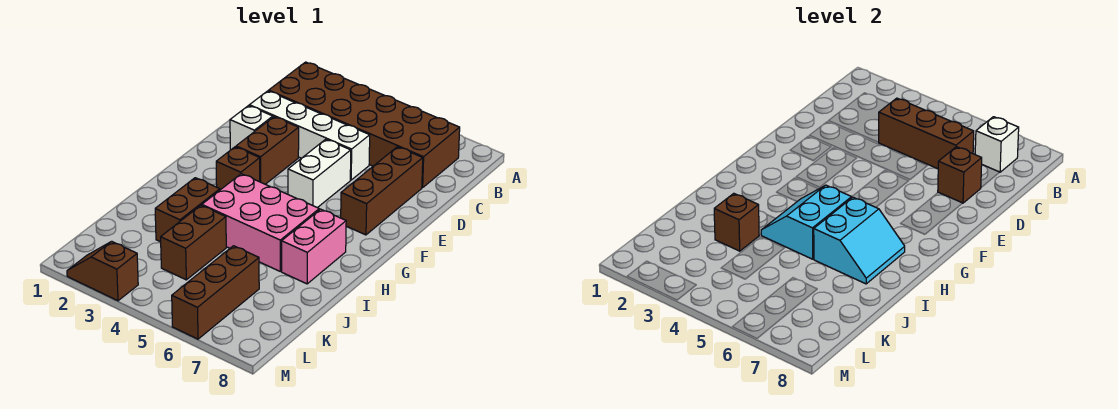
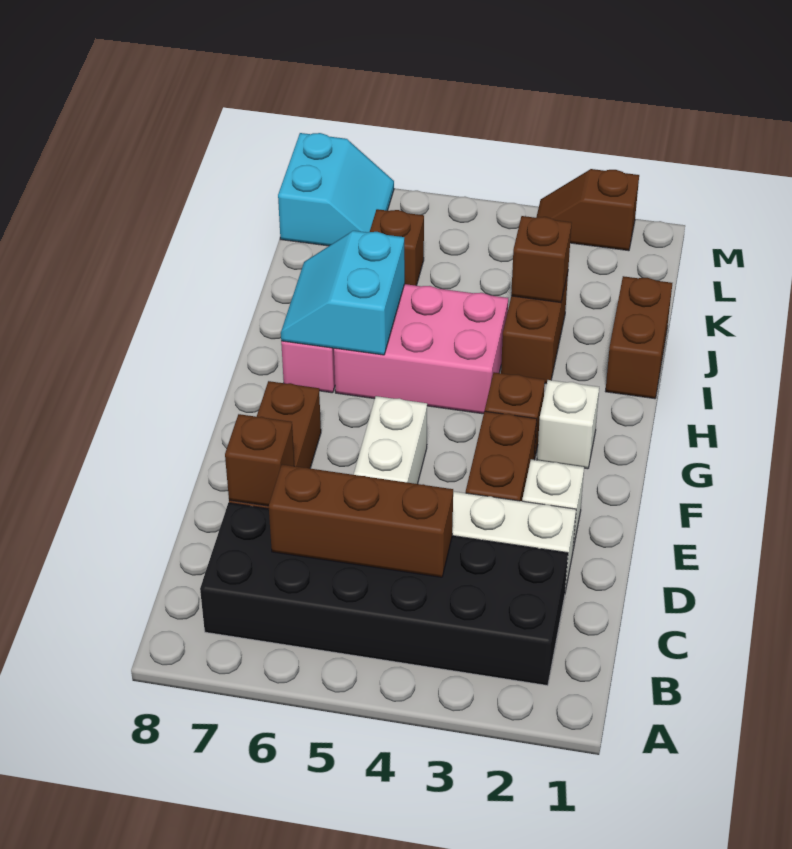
brown 2x6 brick [269,62,460,188] -> black 2x6 brick [200,503,568,686]
white 1x1 brick [975,117,1019,172] -> white 1x1 brick moved to [537,380,599,469]
cyan 2x2 slope [761,185,852,259] -> cyan 2x2 slope moved to [278,133,394,246]
brown 1x2 brick [161,205,226,280] -> brown 1x2 brick moved to [605,276,672,399]
brown 1x3 brick [172,246,259,339] -> brown 1x1 brick [370,209,424,286]
brown 1x2 slope [67,241,138,301] -> brown 1x2 slope turned to [537,169,639,251]

